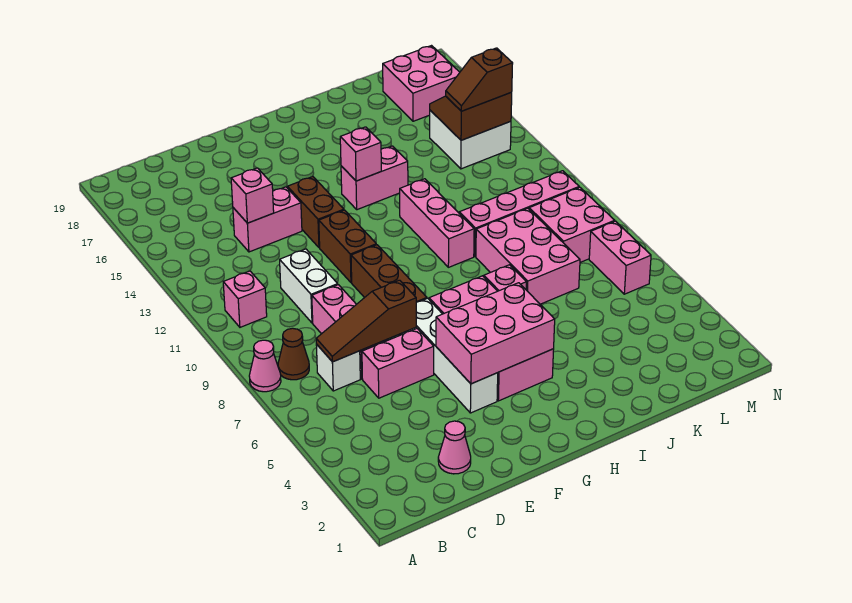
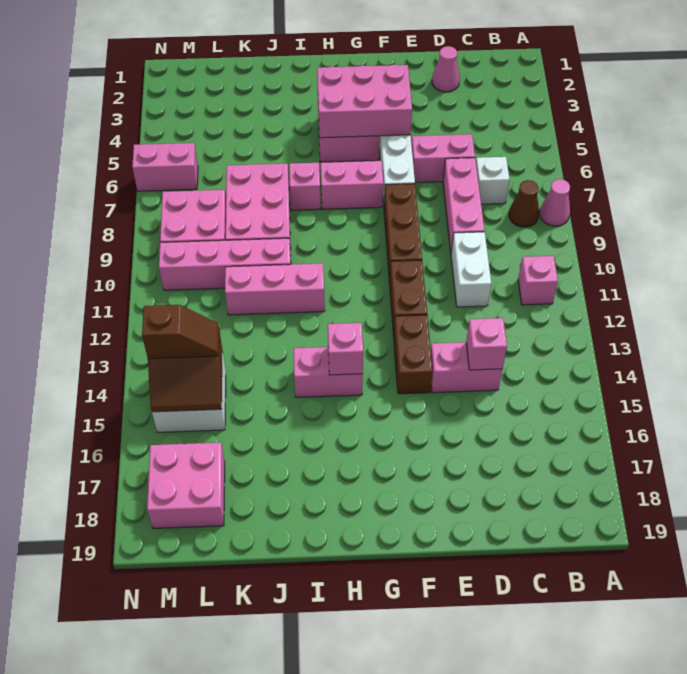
brown 1x3 slope [316,280,416,362] -> none
pink 1x3 brick [400,179,474,267] -> pink 1x3 brick turned to [225,263,325,315]
pink 1x2 brick [589,221,651,294] -> pink 1x2 brick turned to [132,143,198,191]

